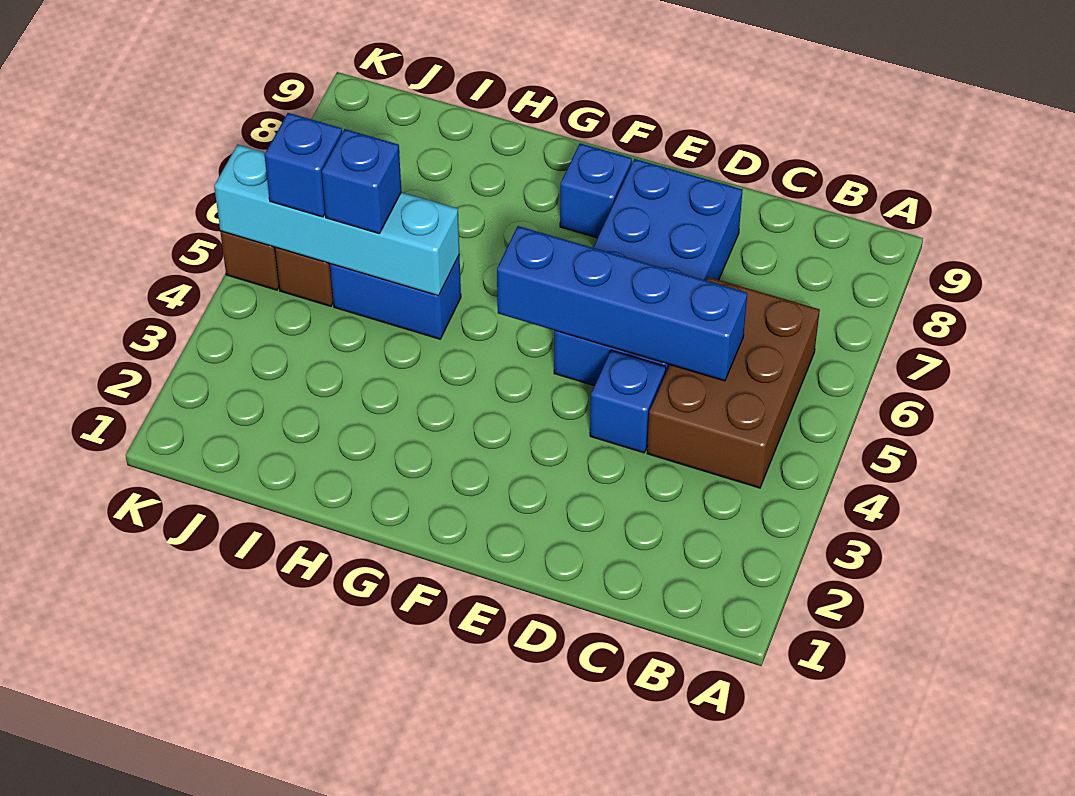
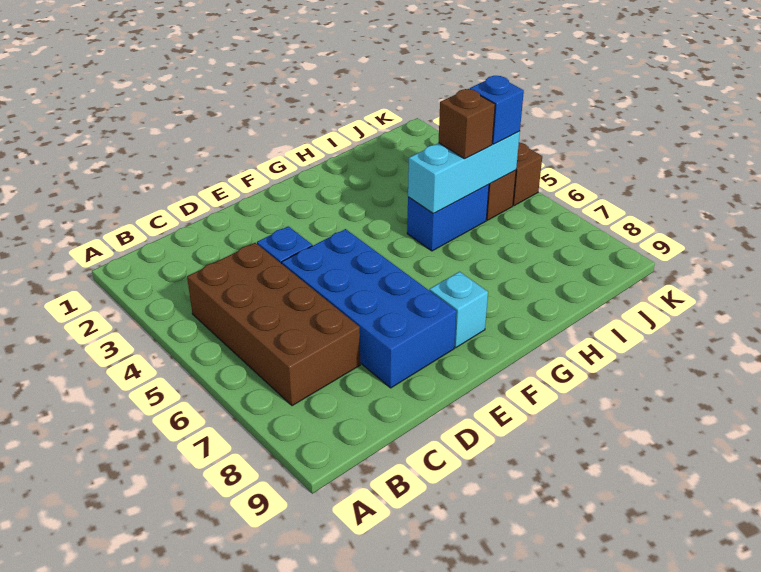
brown 2x3 brick [647,277,820,488] -> brown 2x4 brick [187,243,360,406]
blue 1x4 brick [497,226,747,381] -> none
blue 1x1 brick [560,143,632,238] -> cyan 1x1 brick [429,272,488,348]
cyan 1x4 brick [214,145,459,296] -> cyan 1x3 brick [408,131,520,214]
blue 1x1 brick [322,129,401,234] -> brown 1x1 brick [439,89,495,159]

